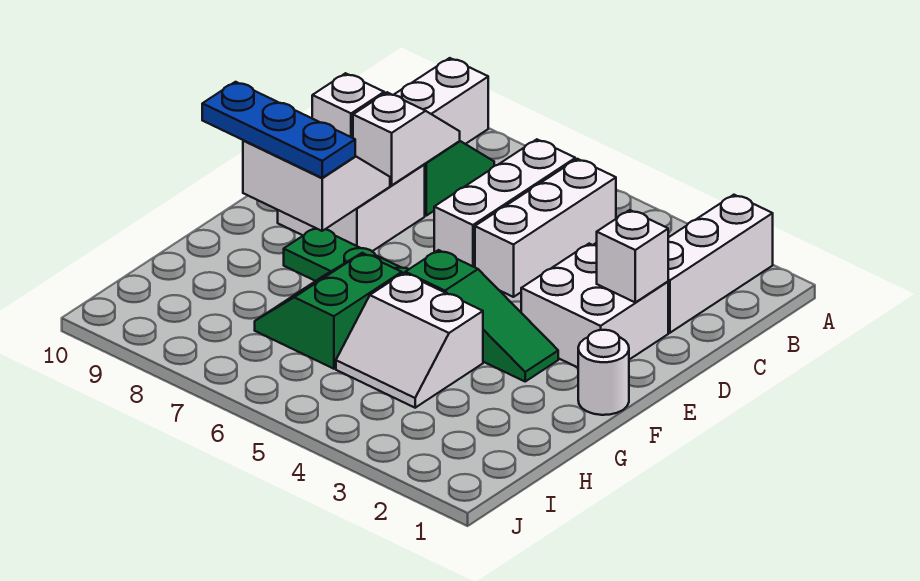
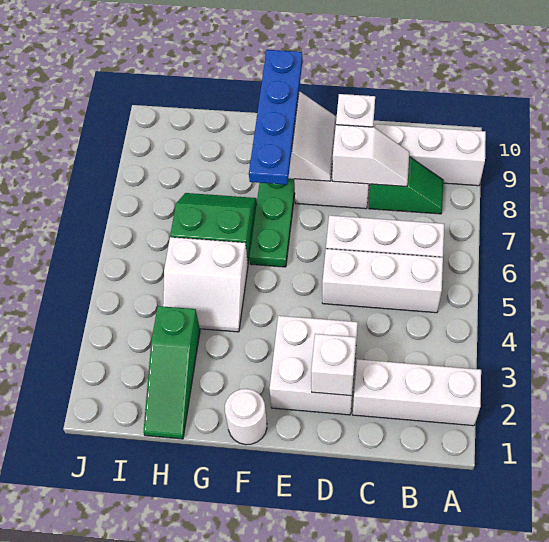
green 1x3 slope [405,250,558,381] -> green 1x3 slope moved to [144,306,200,439]
blue 1x3 plate [202,82,355,178] -> blue 1x4 plate [249,50,303,185]
white 2x2 slope [336,273,483,408] -> white 2x2 slope turned to [163,237,248,332]

